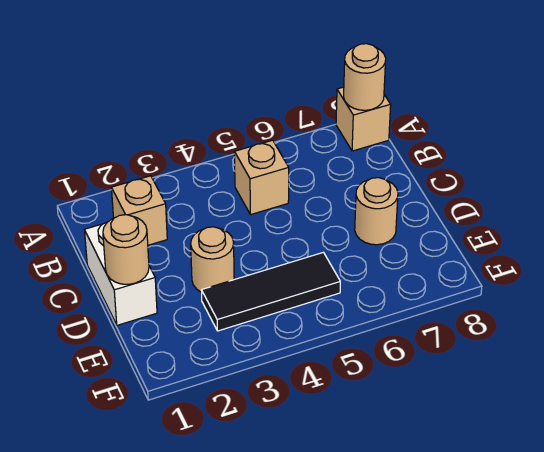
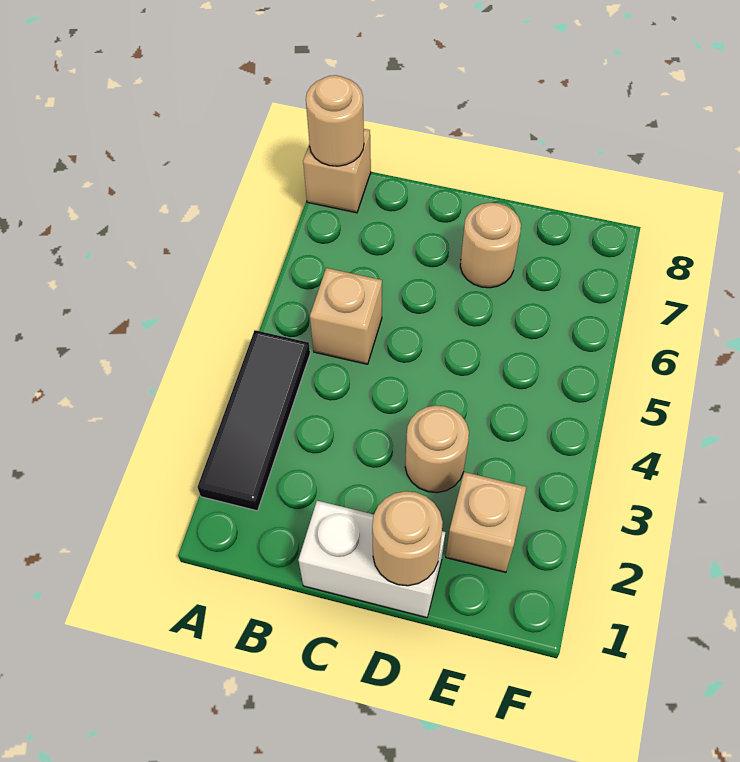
tan 1x1 brick [111,176,167,245] -> tan 1x1 brick moved to [446,472,526,572]
black 1x3 tile [201,252,340,331] -> black 1x3 tile moved to [198,330,310,511]

